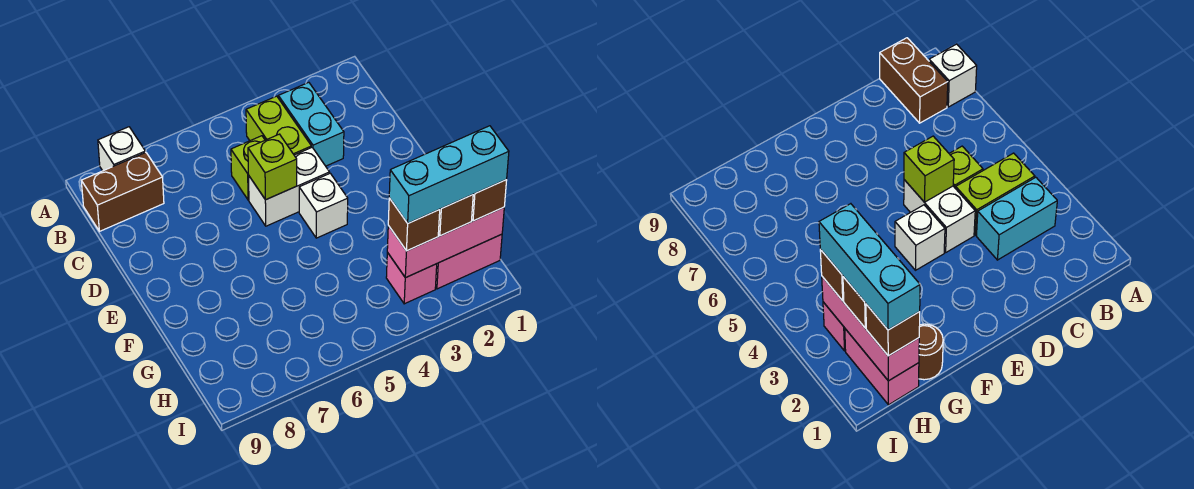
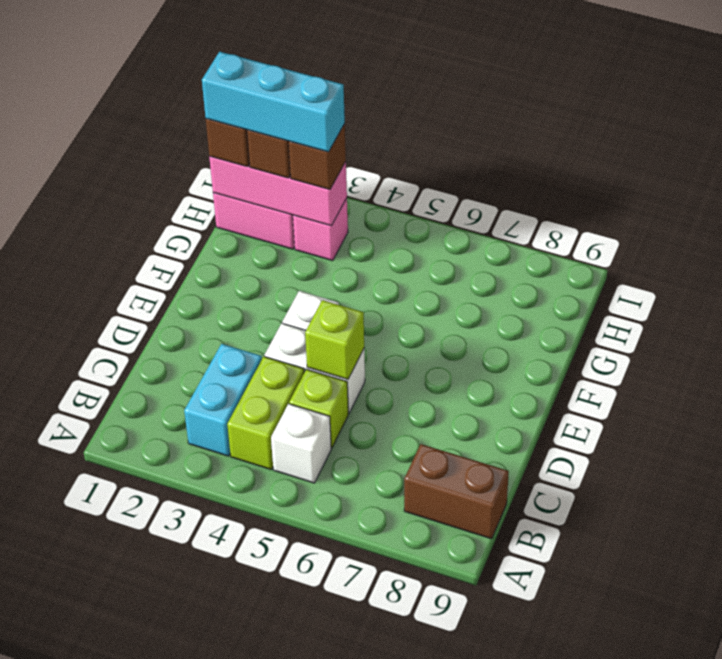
white 1x1 brick [98,127,145,171] -> white 1x1 brick moved to [271,404,331,483]
brown 1x1 round brick [919,324,943,380] -> none

